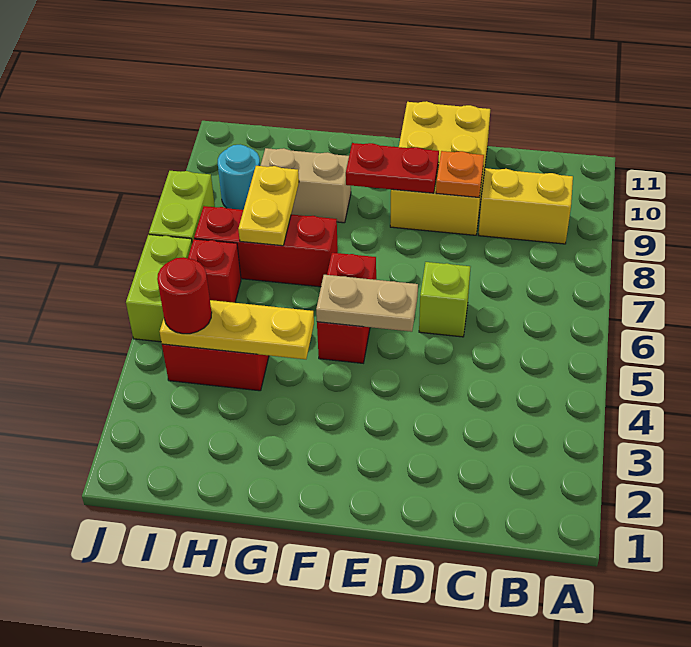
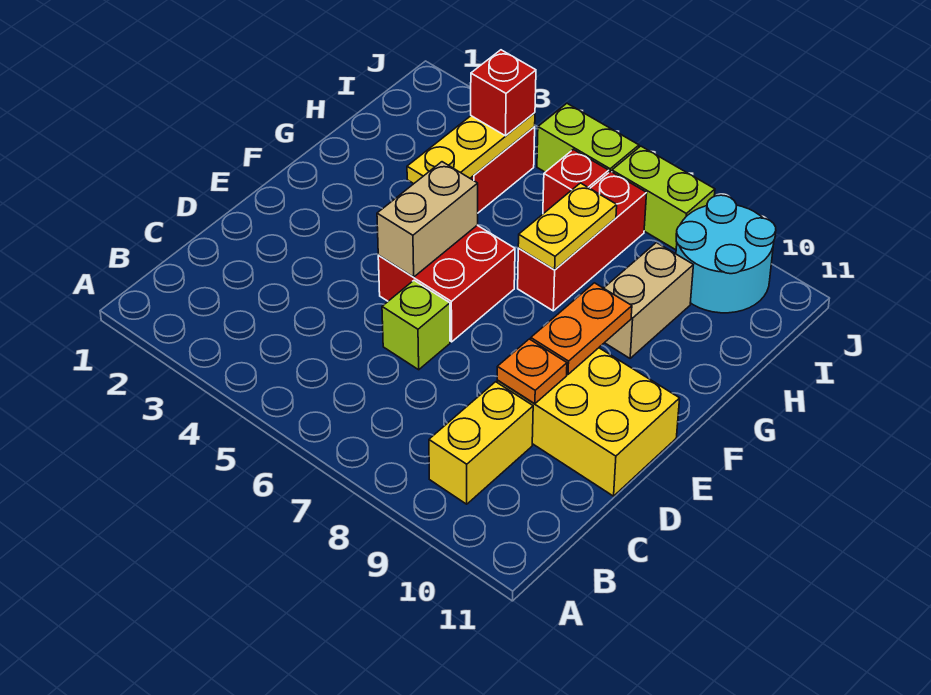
tan 1x2 plate [316,275,418,332] -> tan 1x2 brick [377,162,478,277]
red 1x2 plate [346,143,439,193] -> orange 1x2 plate [531,283,632,374]
red 1x2 brick [317,253,376,363] -> red 2x2 brick [378,225,515,342]
yellow 1x2 plate [238,166,299,246] -> yellow 1x2 plate turned to [518,183,617,270]
red 1x1 round brick [157,257,212,334] -> red 1x1 brick [471,50,536,136]
cyan 1x1 round brick [218,145,260,210] -> cyan 2x2 round brick [676,195,776,313]

